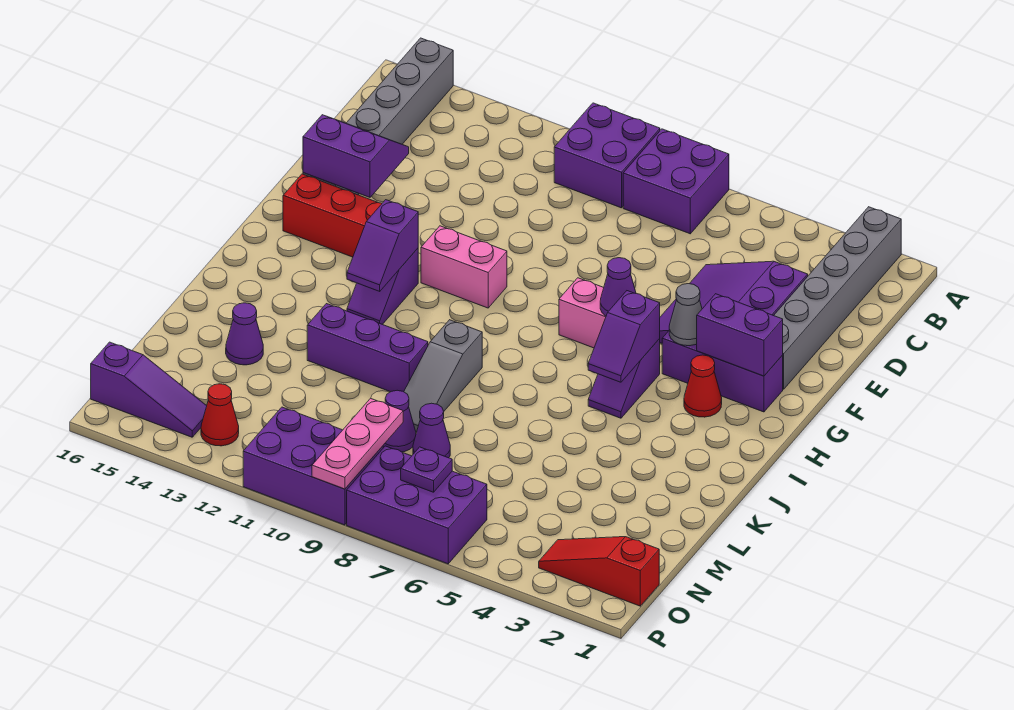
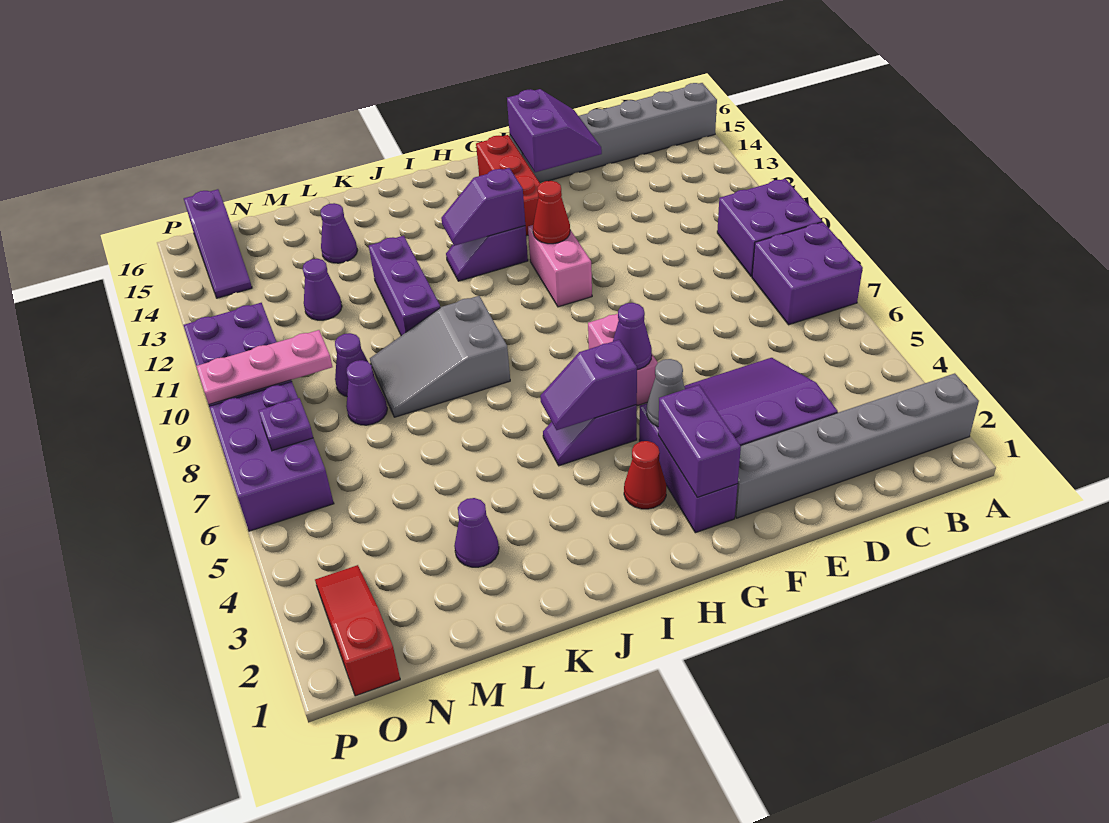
grey 1x3 slope [404,320,482,432] -> grey 2x3 slope [370,296,510,417]
none -> purple 1x1 cone [454,498,499,567]
none -> purple 1x1 cone [303,259,342,320]
red 1x1 cone [201,384,239,446] -> red 1x1 cone moved to [533,181,570,244]

